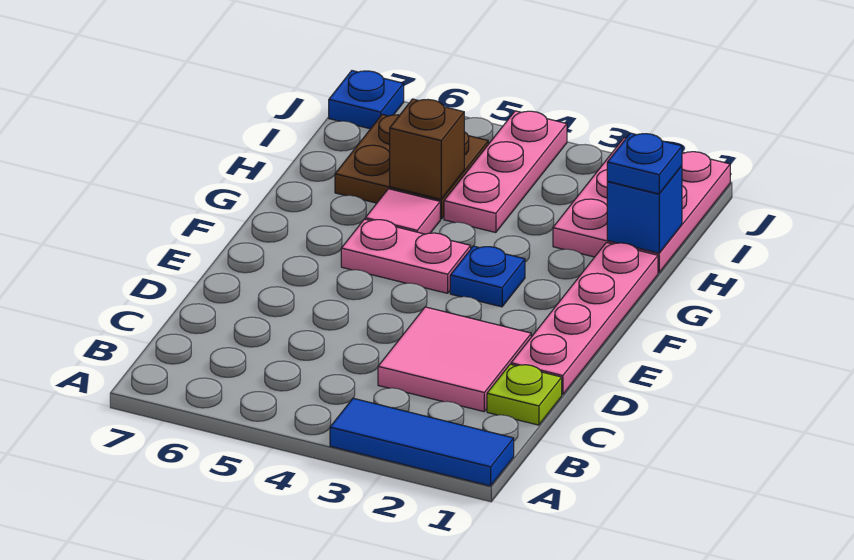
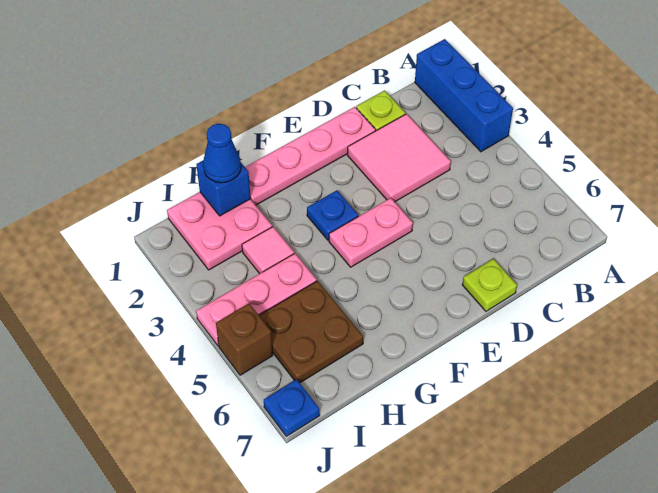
blue 1x3 tile [330,398,514,486] -> blue 1x3 brick [415,39,513,152]
none -> lime 1x1 plate [462,259,517,311]
pink 1x2 plate [341,219,471,293] -> pink 1x2 plate turned to [329,198,413,267]
pink 1x1 tile [365,189,440,234] -> pink 1x1 tile moved to [242,227,294,274]
pink 2x3 plate [553,138,730,273] -> pink 2x2 plate [167,192,272,270]
blue 1x1 plate [607,133,682,194] -> blue 1x1 cone [203,124,241,183]
brown 1x1 brick [390,99,464,199] -> brown 1x1 brick moved to [216,303,273,375]

